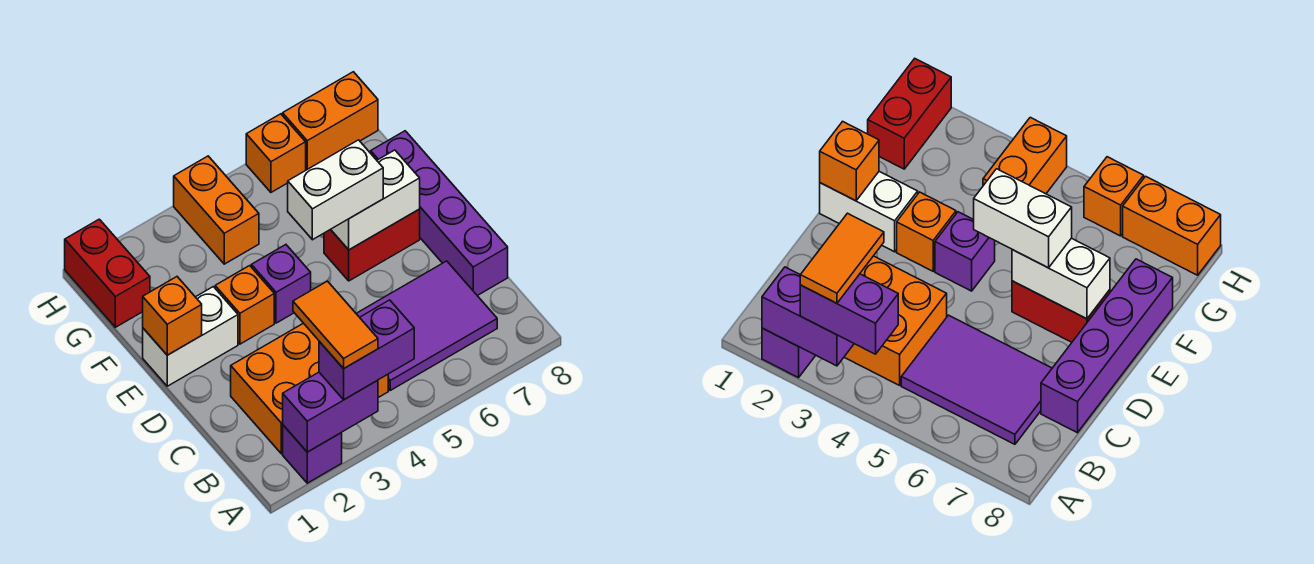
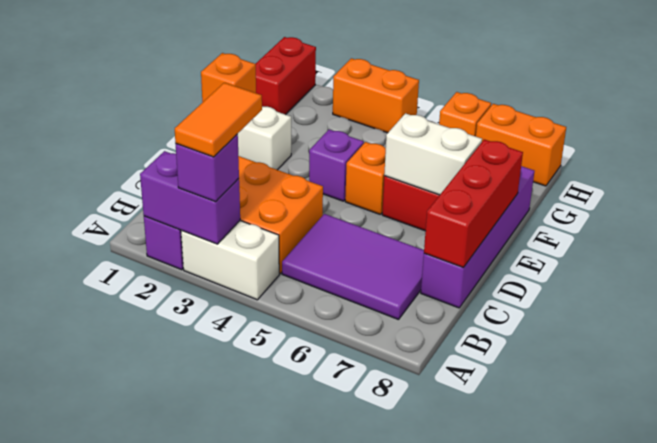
purple 1x2 brick [319,300,414,400] -> purple 1x1 brick [176,134,239,202]
none -> red 1x3 brick [424,139,523,268]
orange 1x1 brick [215,266,274,344] -> orange 1x1 brick moved to [345,142,386,215]
white 1x2 brick [288,140,383,240] -> white 1x2 brick moved to [181,221,279,300]
orange 1x2 brick [174,156,259,264] -> orange 1x2 brick turned to [333,58,419,133]

